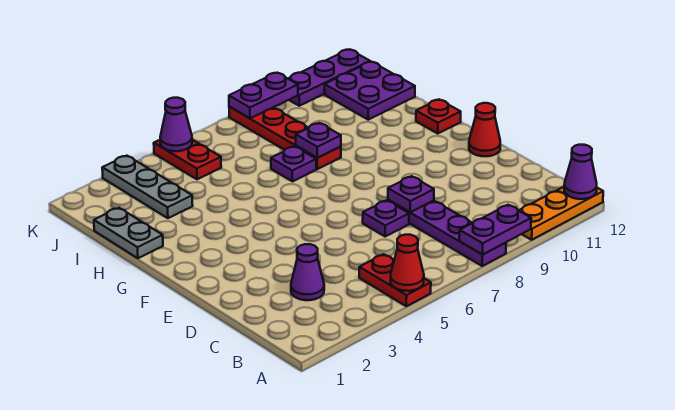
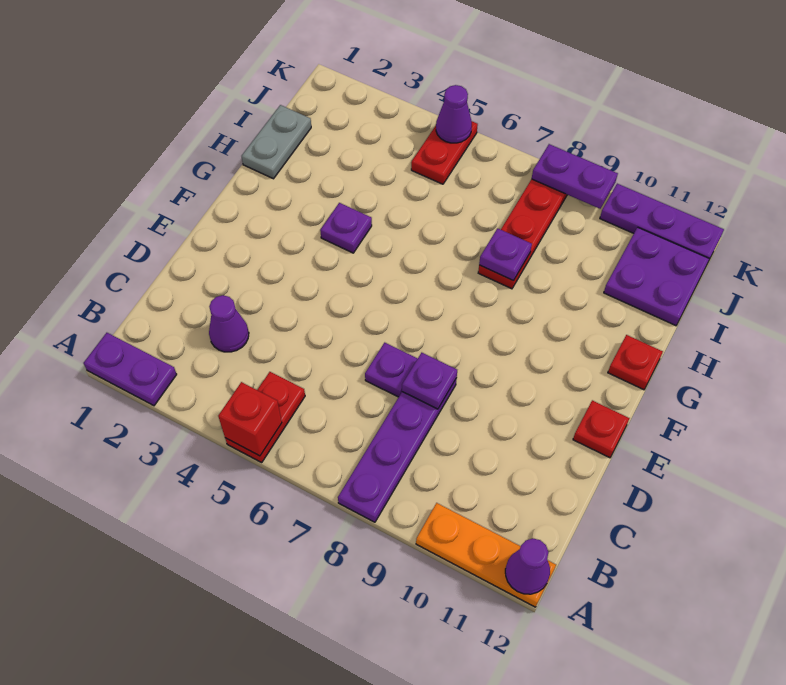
red 1x1 cone [391,235,424,291] -> red 1x1 brick [218,382,282,456]
purple 1x2 plate [459,205,531,255] -> purple 1x2 plate moved to [84,333,177,406]
red 1x1 cone [469,103,500,156] -> red 1x1 plate [573,400,630,458]
purple 1x1 plate [271,146,316,181] -> purple 1x1 plate moved to [320,203,372,253]
grey 1x3 plate [102,156,193,218] -> none

